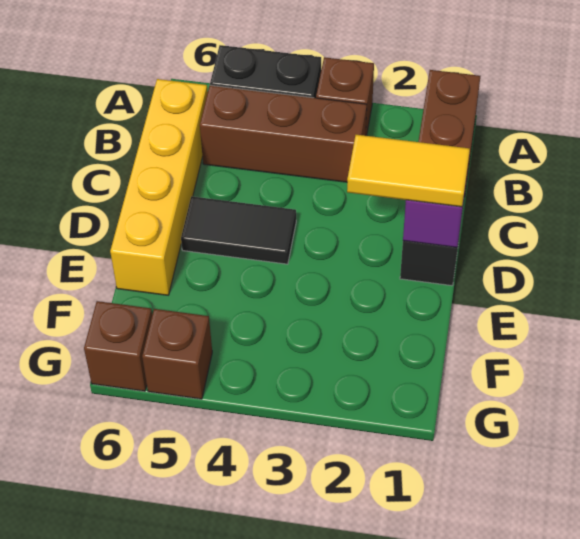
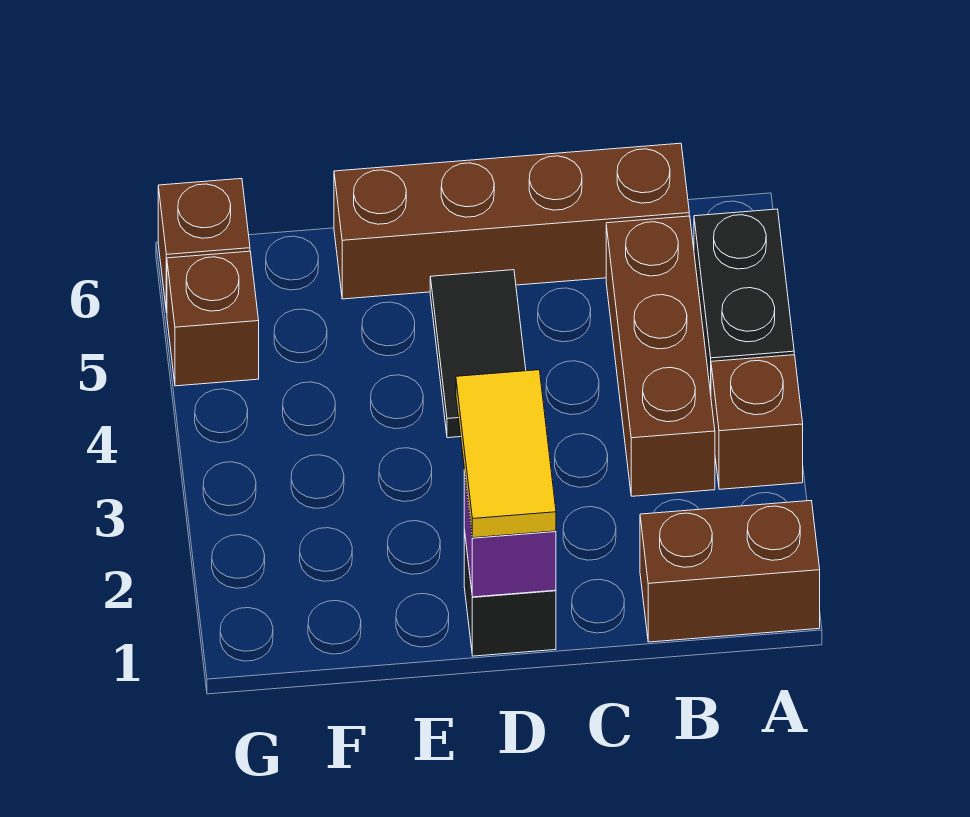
yellow 1x4 brick [110,79,208,295] -> brown 1x4 brick [334,143,689,299]

